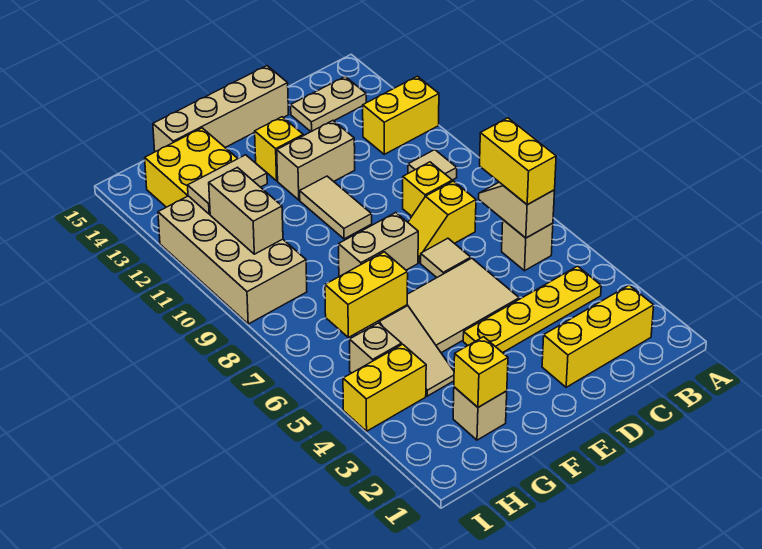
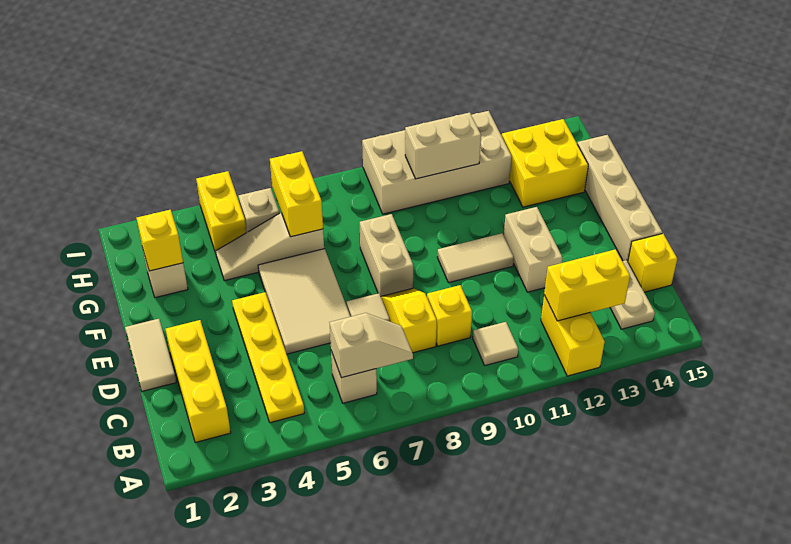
yellow 1x2 brick [480,118,556,205] -> yellow 1x2 brick moved to [544,249,630,321]
yellow 1x1 brick [255,117,303,181] -> yellow 1x1 brick moved to [628,234,677,292]
tan 1x2 tile [188,155,267,214] -> tan 1x2 tile moved to [125,319,176,391]

